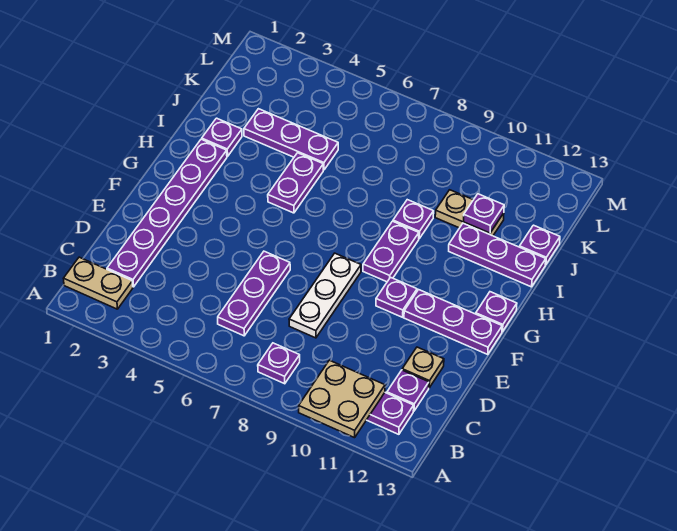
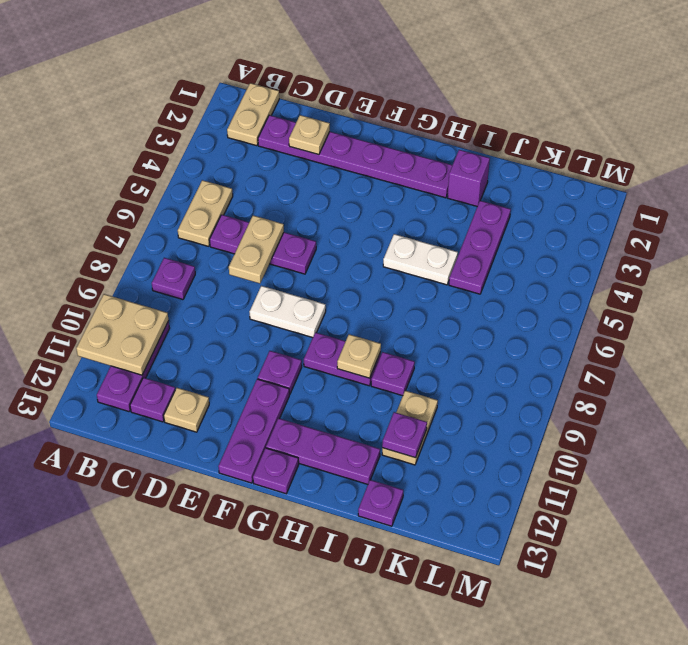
none -> tan 1x2 plate [178,180,233,246]
none -> tan 1x1 plate [289,115,330,155]
none -> tan 1x2 plate [229,215,284,283]
white 1x3 plate [289,253,361,338] -> white 1x2 plate [250,286,326,338]
purple 1x2 plate [268,153,323,213] -> white 1x2 plate [383,234,458,285]
none -> tan 1x1 plate [337,334,381,378]
purple 1x1 plate [202,118,242,157] -> purple 1x1 brick [447,150,490,206]
purple 1x3 plate [449,223,546,287] -> purple 1x3 plate turned to [266,418,380,484]

